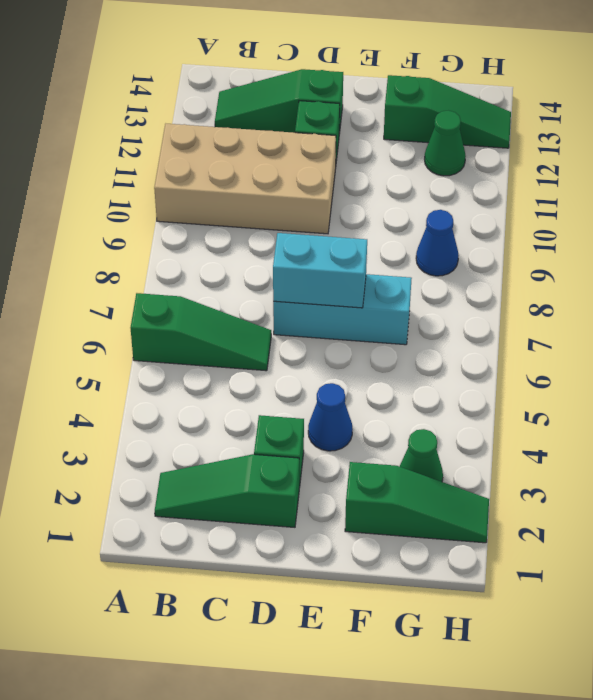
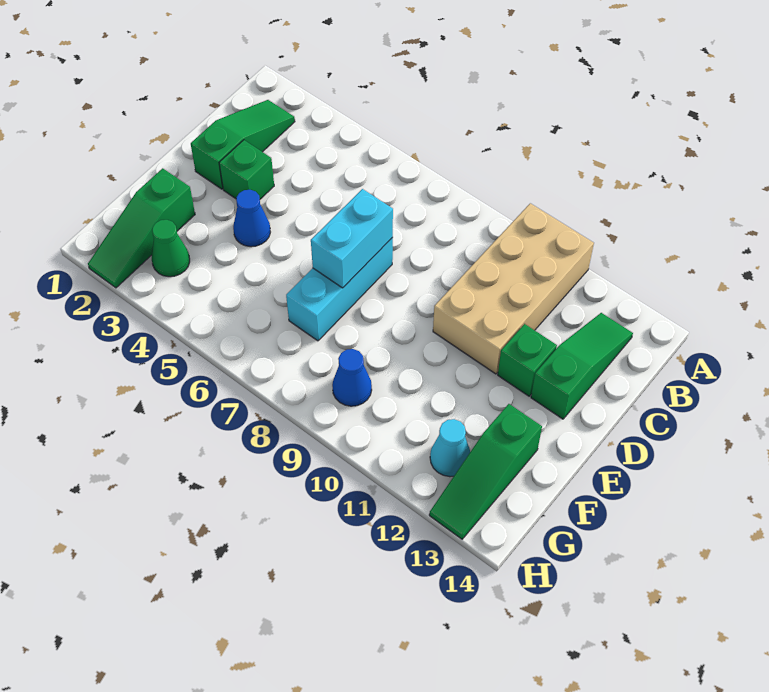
green 1x3 slope [131,293,271,371] -> none
green 1x1 cone [425,111,466,176] -> cyan 1x1 cone [430,419,470,477]

